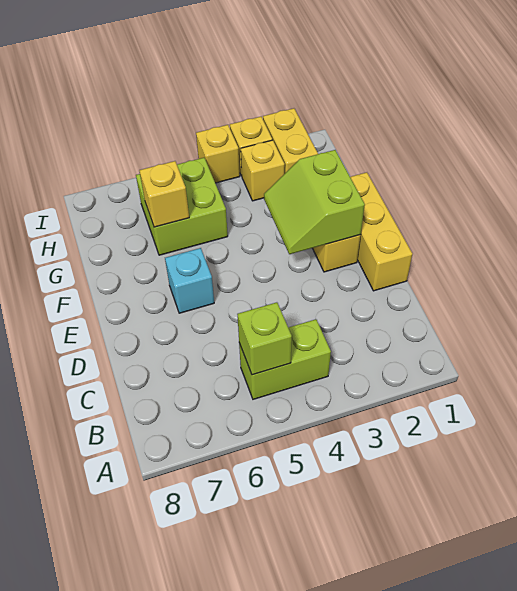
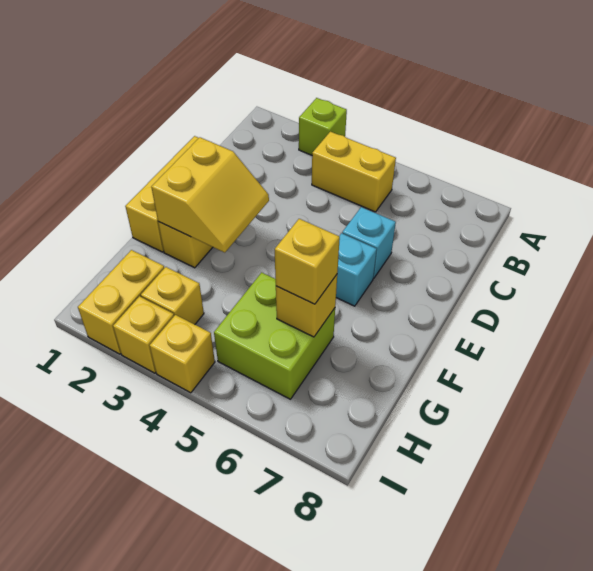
lime 1x2 brick [239,319,331,399] -> yellow 1x2 brick [312,132,396,212]
lime 1x1 brick [237,302,292,375] -> lime 1x1 brick moved to [299,98,347,155]
none -> cyan 1x1 brick [342,207,396,278]
lime 2x2 slope [264,150,365,254] -> yellow 2x2 slope [151,137,269,253]
none -> yellow 1x1 brick [275,219,340,304]

